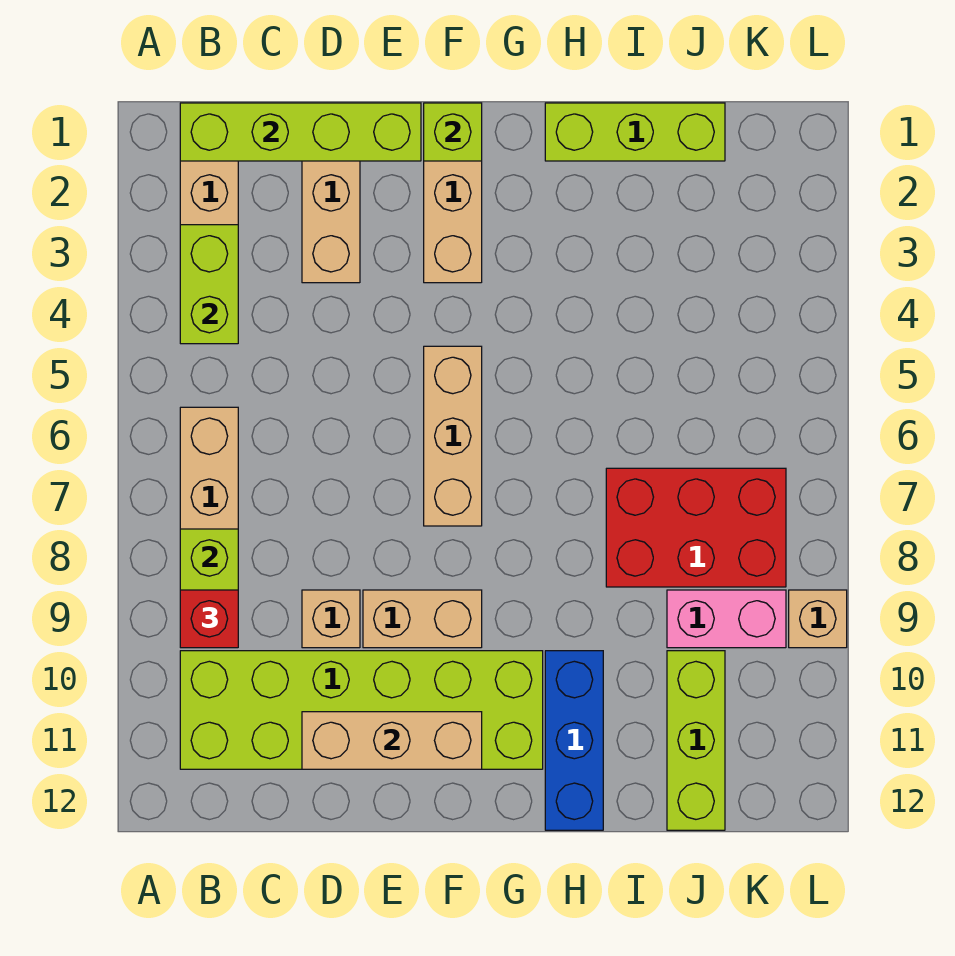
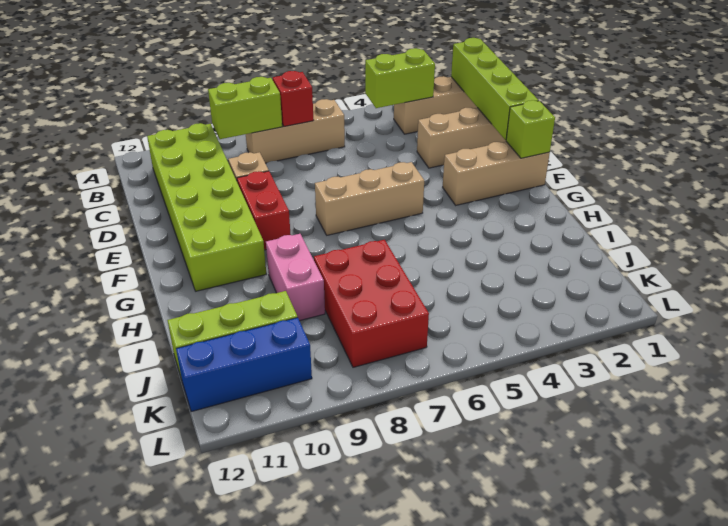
red 1x1 brick [180,590,238,648] -> red 1x1 brick moved to [273,71,314,127]
tan 1x3 brick [302,712,482,769] -> none
tan 1x2 brick [363,590,482,648] -> red 1x2 brick [237,171,291,250]
lime 1x3 brick [545,103,725,161] -> none
blue 1x3 brick [545,651,603,830] -> blue 1x3 brick moved to [176,318,312,412]
pink 1x2 brick [667,590,786,648] -> pink 1x2 brick moved to [266,234,325,321]
tan 1x1 brick [789,590,847,648] -> none

